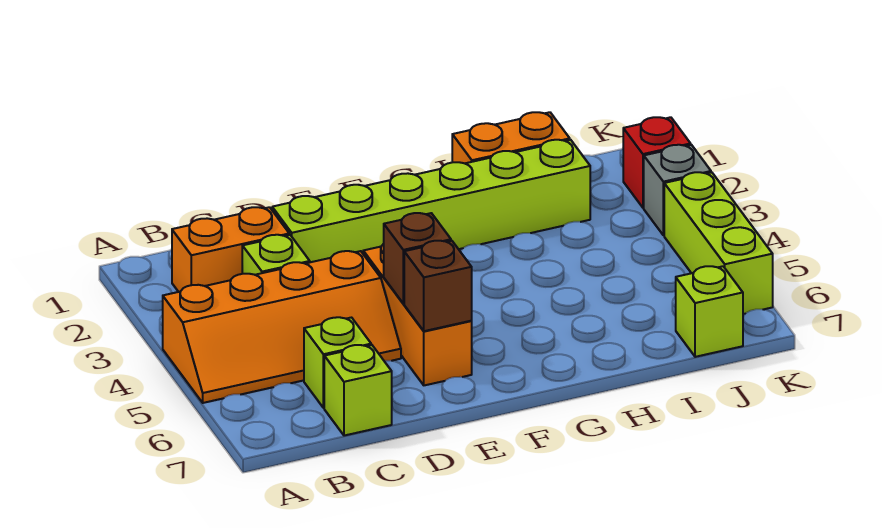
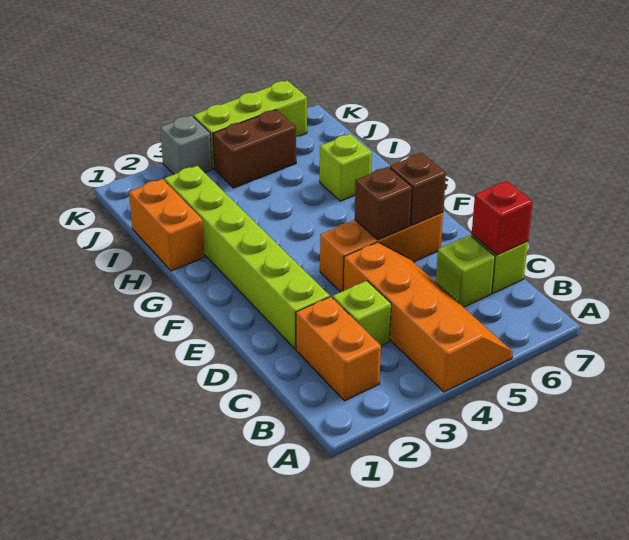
none -> brown 1x2 brick [213,110,296,188]
lime 1x1 brick [676,266,743,357] -> lime 1x1 brick moved to [320,134,372,201]
red 1x1 brick [623,117,691,208] -> red 1x1 brick moved to [472,181,533,255]

